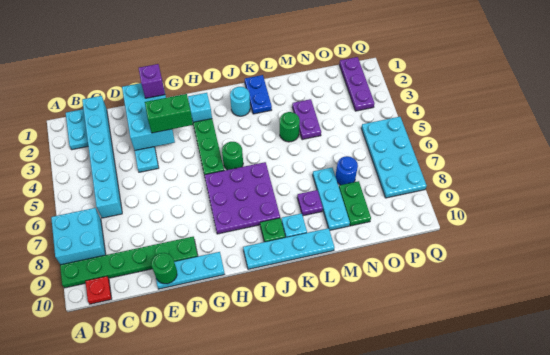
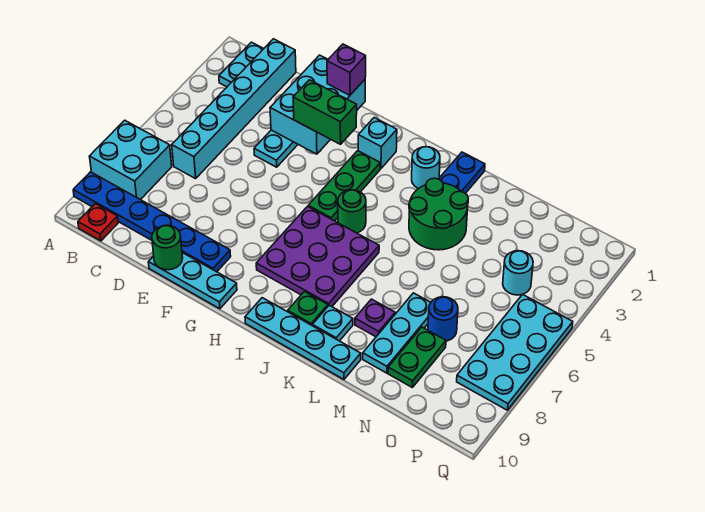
green 1x6 plate [60,237,198,288] -> blue 1x6 plate [73,172,231,272]
green 1x1 round brick [280,112,300,142] -> green 2x2 round brick [409,178,468,250]
purple 1x2 plate [292,99,321,140] -> none
none -> cyan 1x1 round brick [503,251,533,295]
purple 1x3 plate [339,57,375,111] -> none

